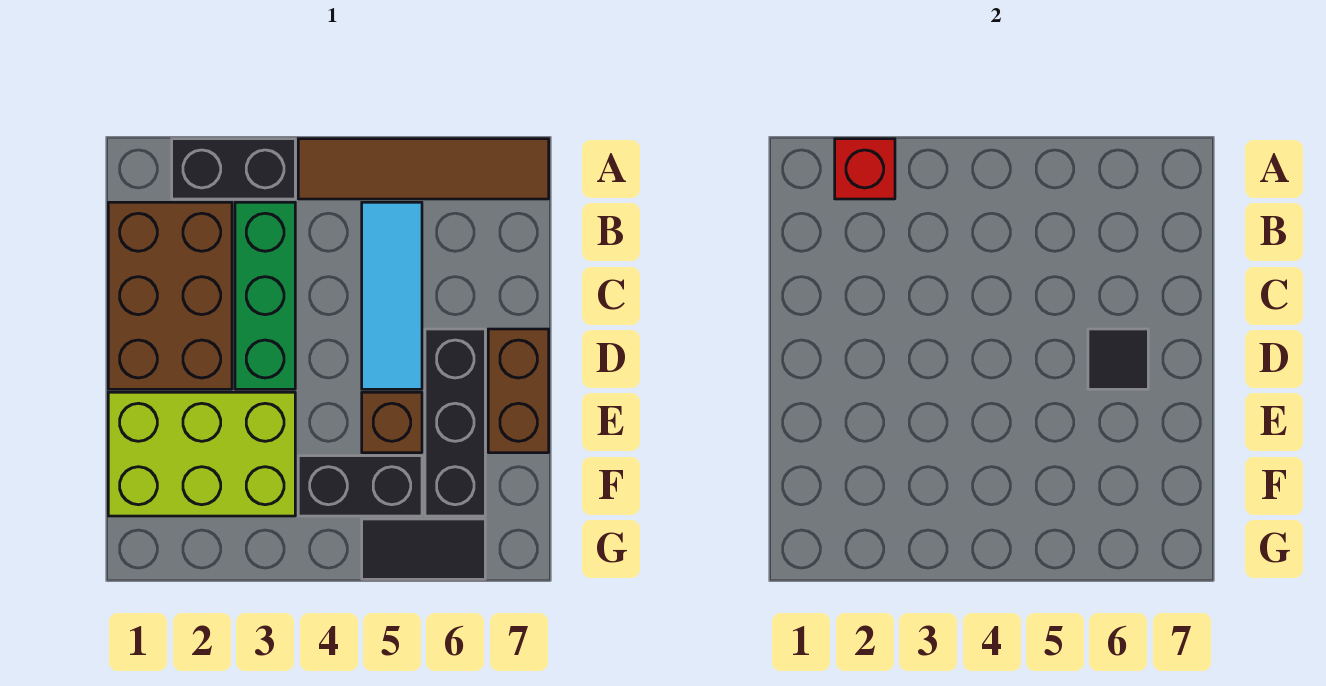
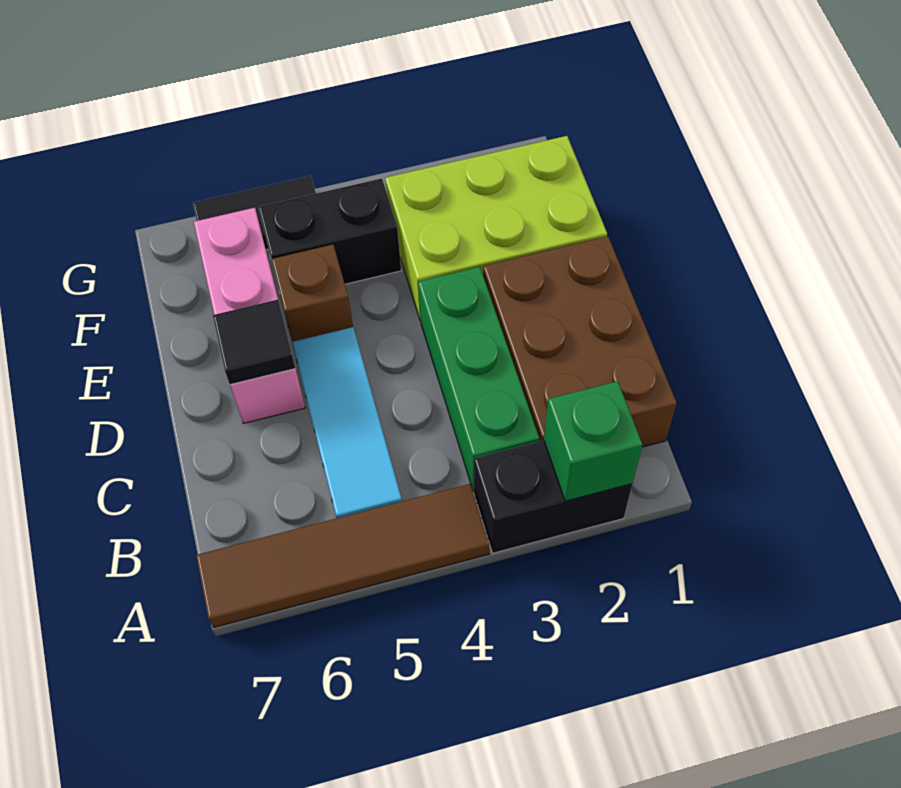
red 1x1 brick [835,139,895,199] -> green 1x1 brick [544,381,642,501]
black 1x3 brick [425,329,485,516] -> pink 1x3 brick [194,208,305,423]
brown 1x2 brick [488,329,549,453] -> none

